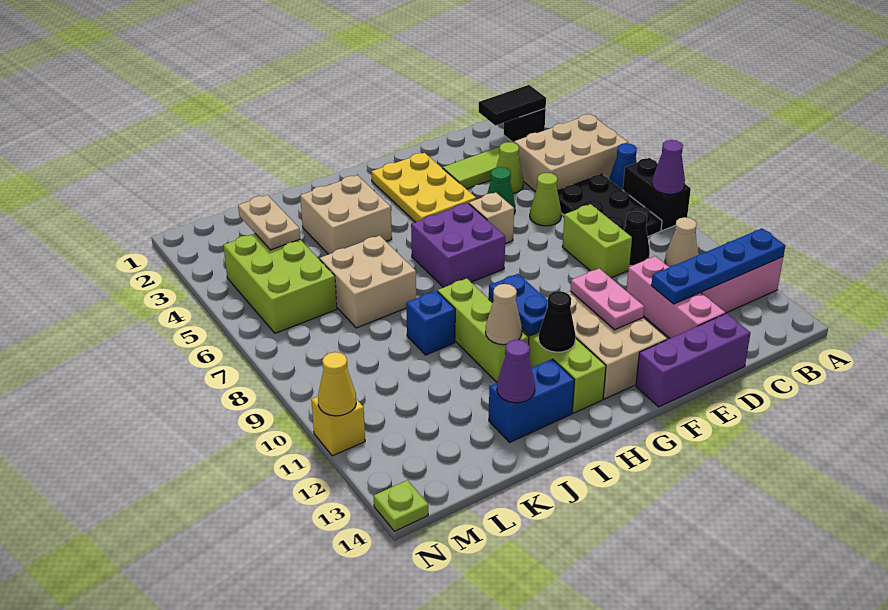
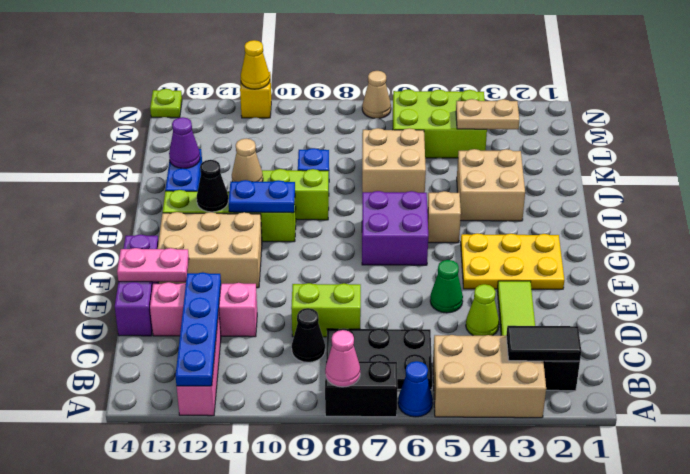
tan 2x3 brick [514,114,628,192] -> tan 2x3 brick turned to [433,335,546,418]
purple 1x1 cone [652,140,685,194] -> pink 1x1 cone [325,330,360,387]
black 1x2 tile [479,85,546,125] -> black 1x2 tile turned to [506,326,581,361]
tan 1x1 cone [665,217,698,267] -> tan 1x1 cone moved to [362,71,391,118]
lime 1x1 cone [530,173,561,226] -> none
tan 1x1 brick [469,192,514,244] -> tan 1x1 brick moved to [427,191,461,243]
pink 1x2 plate [570,268,644,330] -> pink 1x2 plate moved to [117,248,189,282]

